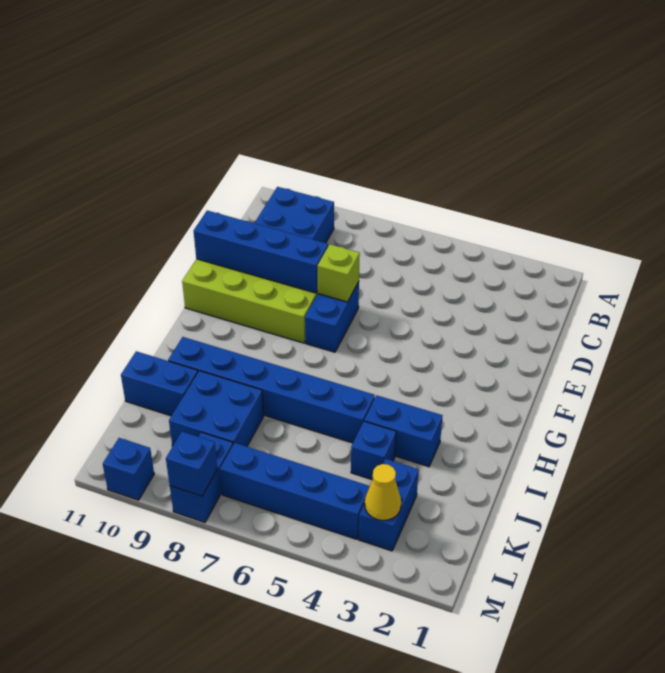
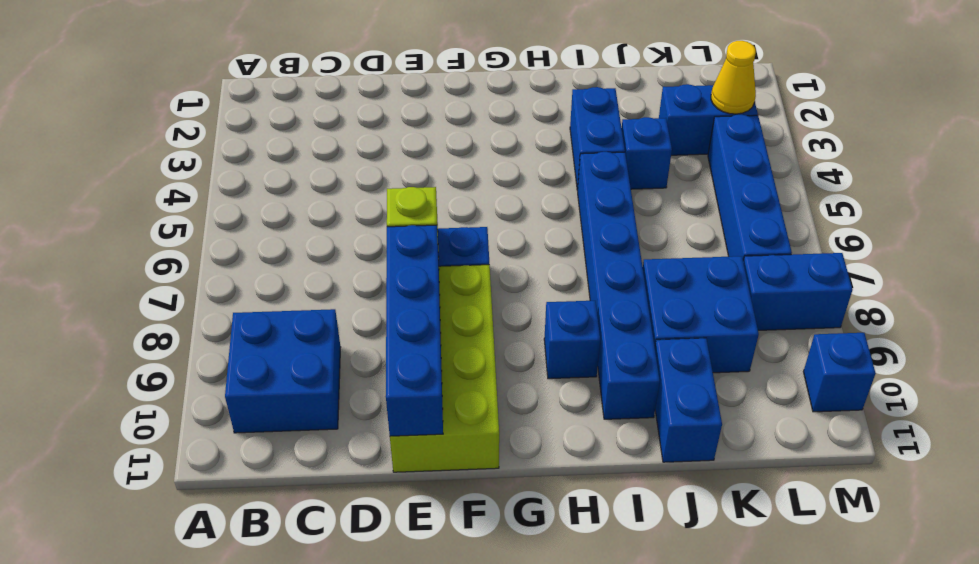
blue 1x1 brick [166,432,217,496] -> blue 1x1 brick moved to [544,301,600,379]

